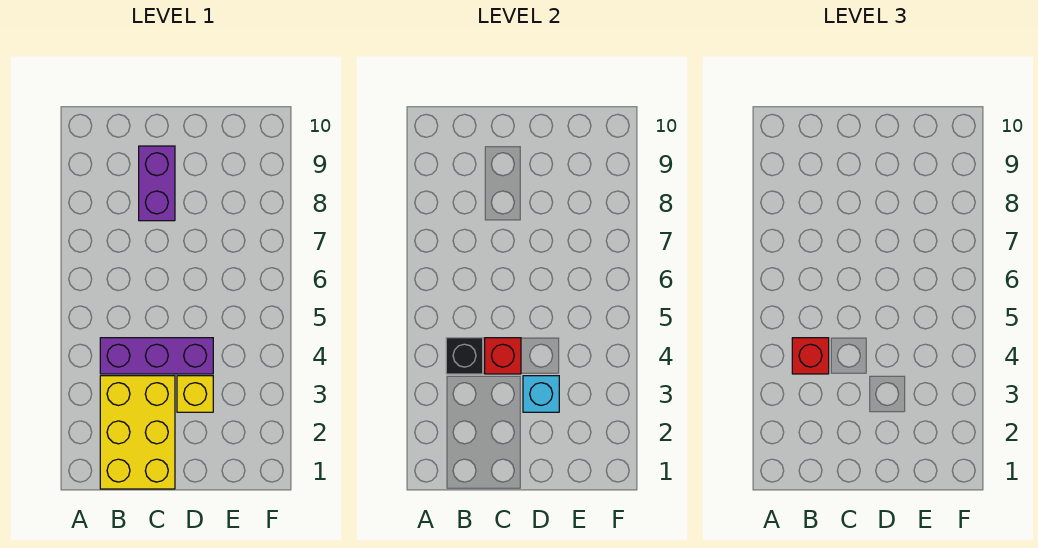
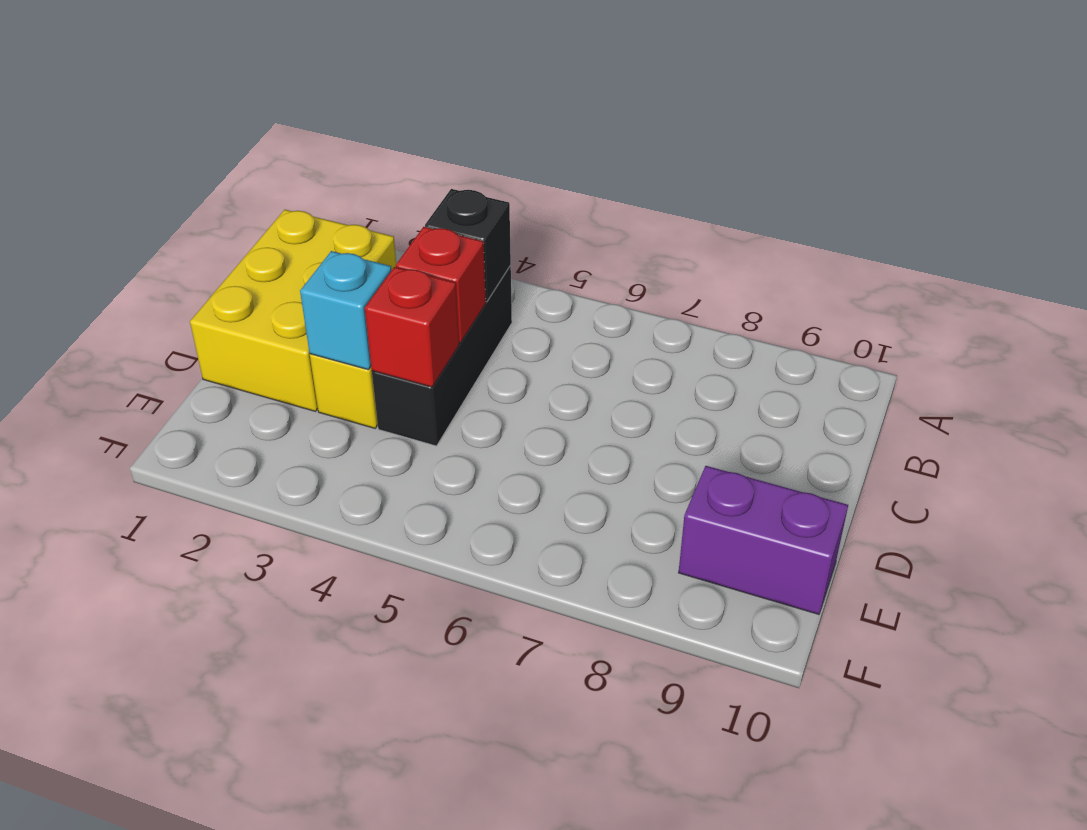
yellow 2x3 brick [100,376,175,489] -> yellow 2x3 brick turned to [190,210,396,411]
purple 1x3 brick [100,338,213,374] -> black 1x3 brick [372,266,512,446]
red 1x1 brick [792,338,829,374] -> red 1x1 brick moved to [365,267,459,387]
purple 1x2 brick [139,146,175,221] -> purple 1x2 brick moved to [679,466,848,614]

